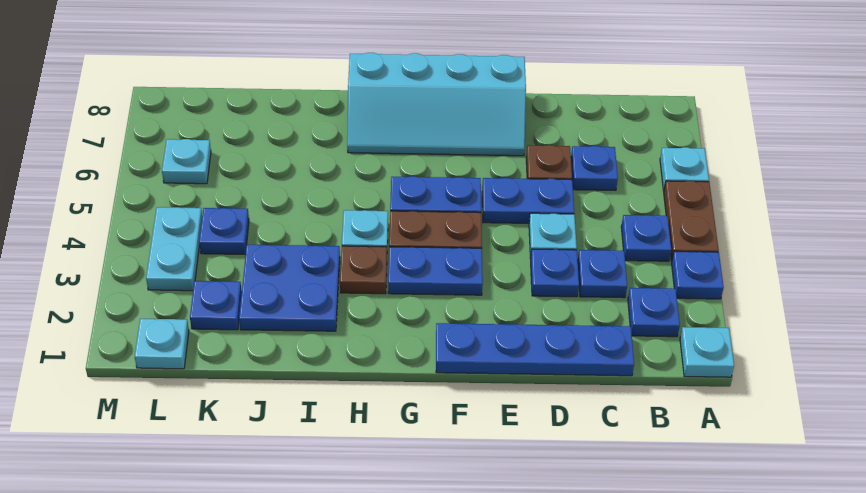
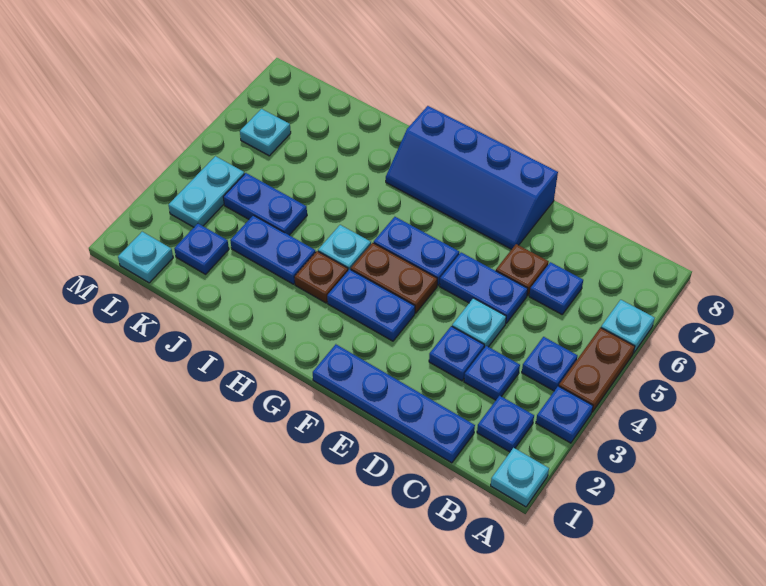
cyan 2x4 slope [347,53,526,156] -> blue 2x4 slope [386,106,558,249]
blue 2x2 plate [239,245,340,331] -> blue 1x2 plate [230,215,315,284]
blue 1x1 plate [199,208,249,255] -> blue 1x2 plate [223,173,307,235]

